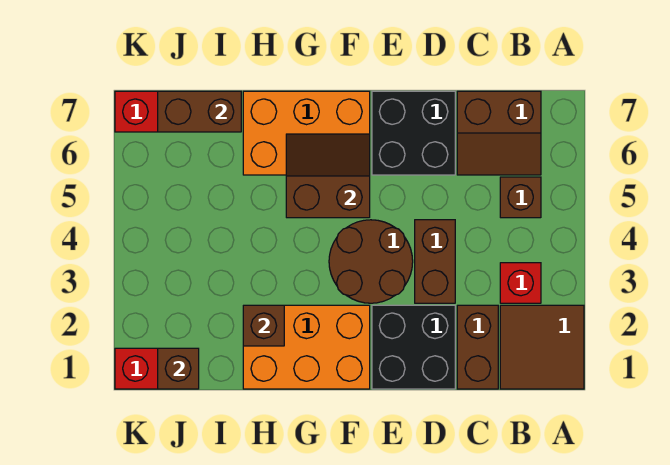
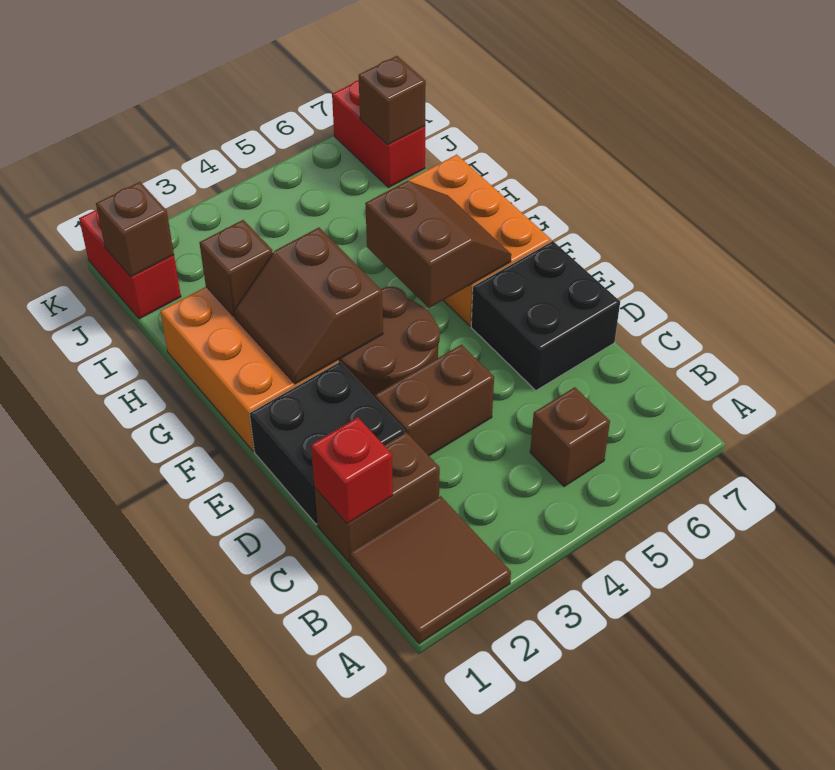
red 1x1 brick [500,263,541,303] -> red 1x1 brick moved to [311,417,393,523]
brown 2x2 slope [457,91,541,175] -> brown 2x2 slope moved to [234,228,383,384]
brown 1x2 brick [158,91,241,132] -> brown 1x1 brick [359,56,426,145]

